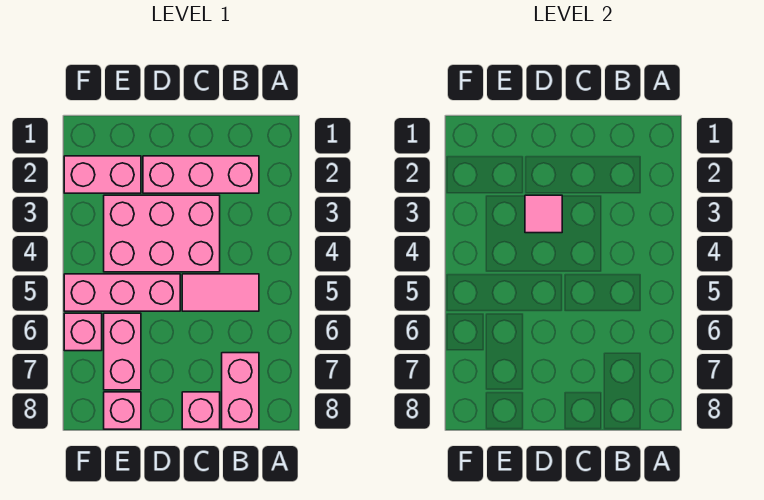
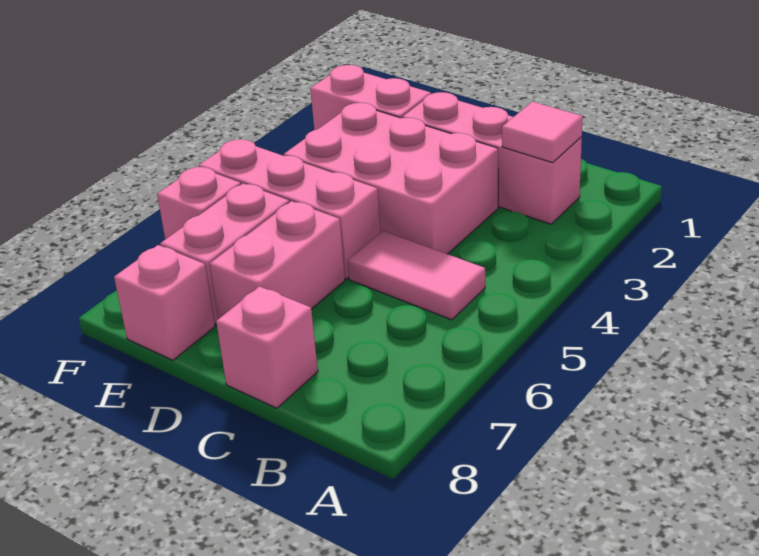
pink 1x2 brick [222,353,259,429] -> pink 1x2 brick moved to [210,201,345,319]
pink 1x1 tile [525,195,562,233] -> pink 1x1 tile moved to [502,102,583,163]

